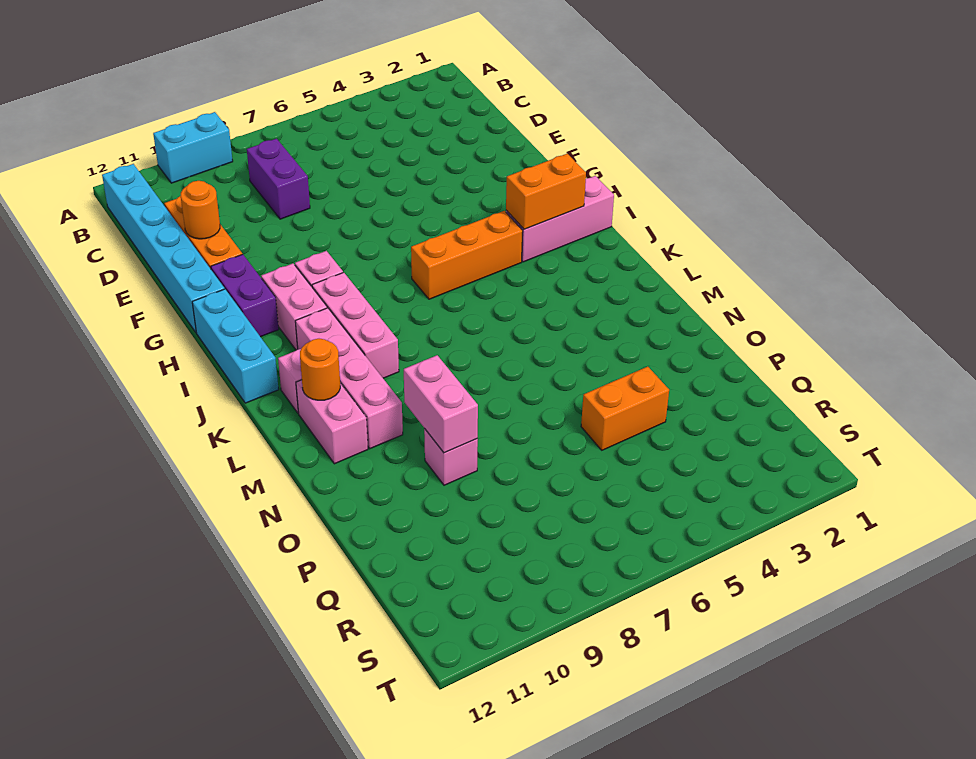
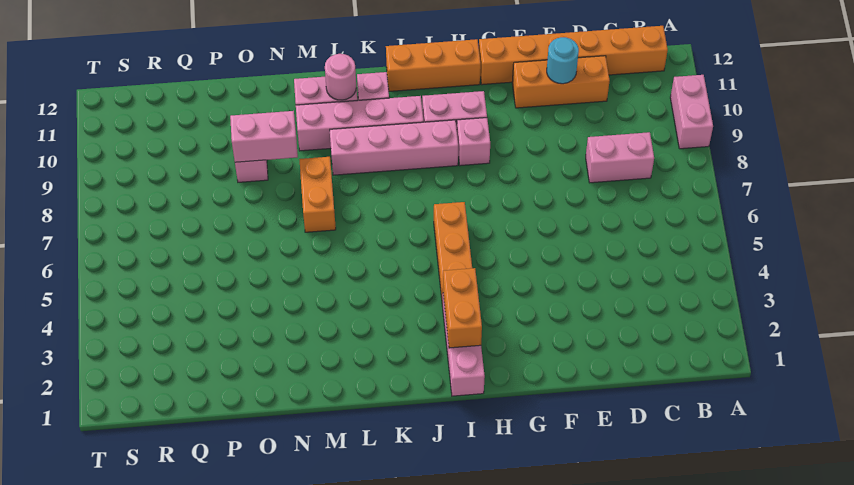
cyan 1x2 brick [153,112,233,183] -> pink 1x2 brick [670,75,713,149]
cyan 1x6 brick [102,164,225,332] -> orange 1x6 brick [479,26,668,85]
purple 1x2 brick [247,139,310,219] -> pink 1x2 brick [586,132,654,183]
orange 1x1 round brick [181,181,220,239] -> cyan 1x1 round brick [547,37,579,84]
purple 1x2 brick [211,254,279,337] -> none
cyan 1x3 brick [192,289,279,403] -> orange 1x3 brick [386,39,481,91]
pink 1x3 brick [312,273,399,378] -> pink 1x4 brick [330,120,458,175]
orange 1x1 round brick [300,339,340,400] -> pink 1x1 round brick [325,54,356,100]
orange 1x2 brick [581,367,669,450] -> orange 1x2 brick moved to [299,157,336,232]

